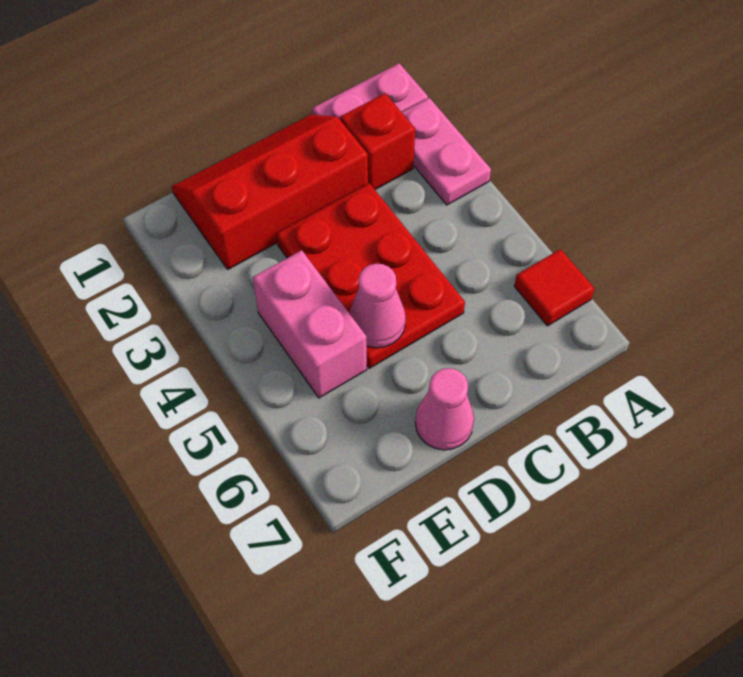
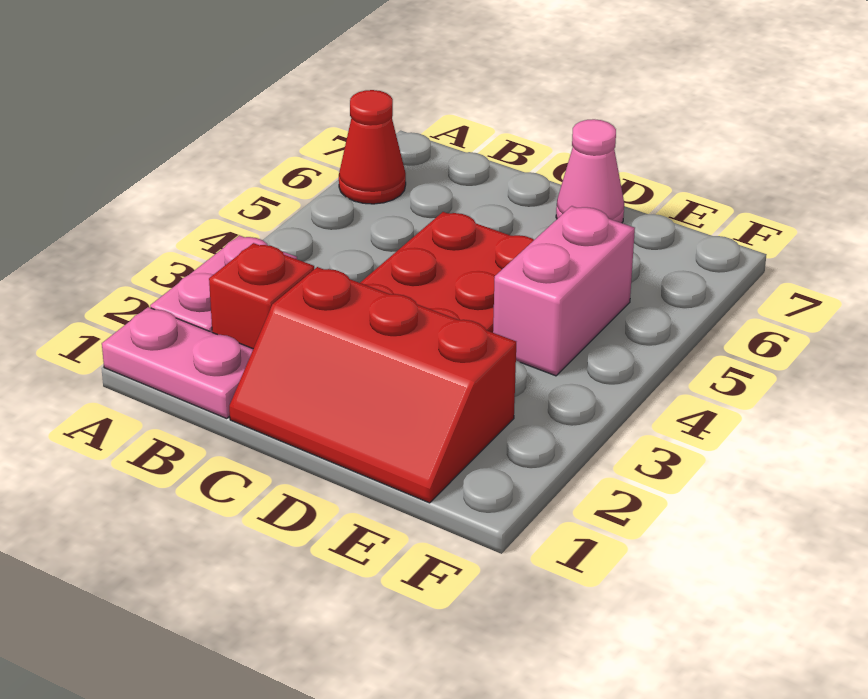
red 1x1 tile [514,249,594,326] -> red 1x1 cone [339,90,406,204]
pink 1x1 cone [349,264,406,348] -> none

